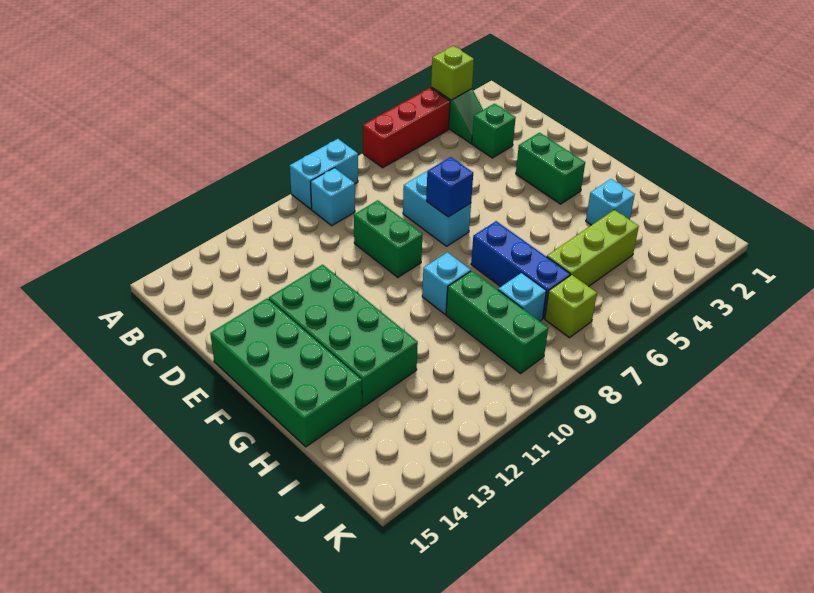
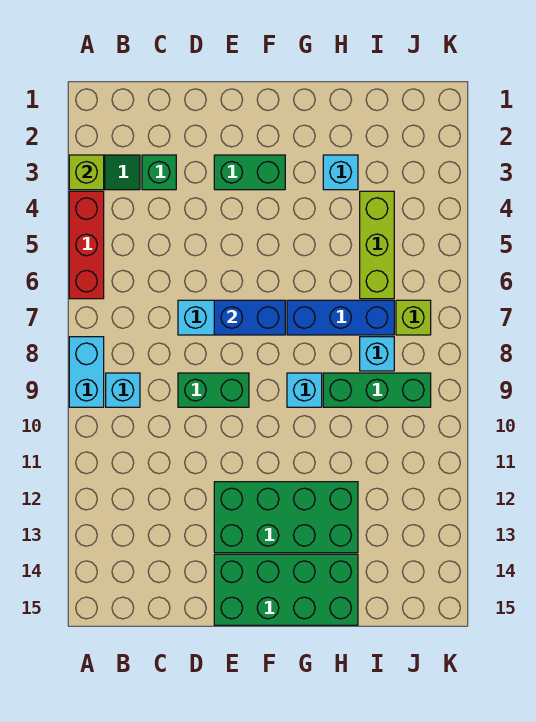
blue 1x1 brick [426,157,473,217] -> blue 1x2 brick [214,300,285,335]

